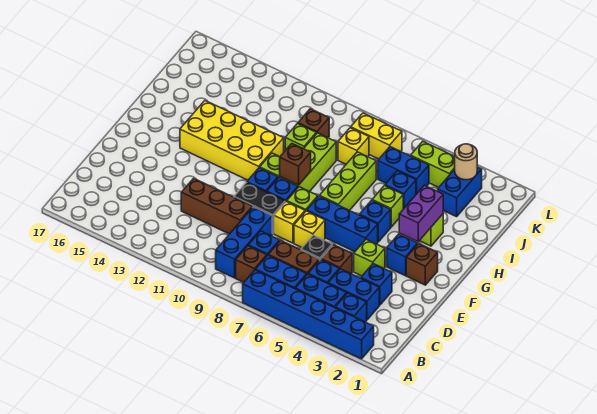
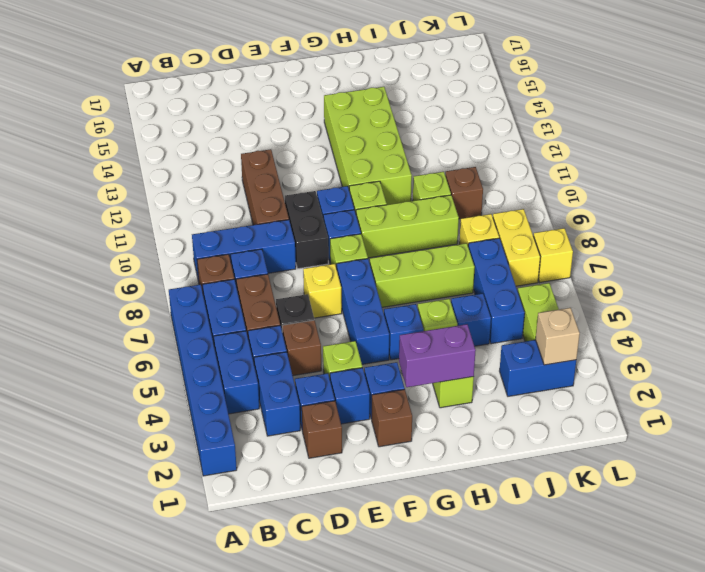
blue 1x1 brick [335,293,367,322] -> blue 1x1 brick moved to [330,368,370,424]
yellow 1x1 brick [274,201,305,243] -> yellow 1x1 brick moved to [533,228,573,282]
brown 1x1 brick [280,144,311,185] -> brown 1x1 brick moved to [302,401,342,458]
yellow 2x4 brick [180,101,284,180] -> lime 2x4 brick [324,87,412,205]
blue 1x2 brick [378,147,429,194] -> blue 1x3 brick [468,238,525,344]
tan 1x1 round brick [455,144,477,180] -> tan 1x1 brick [536,308,580,365]

